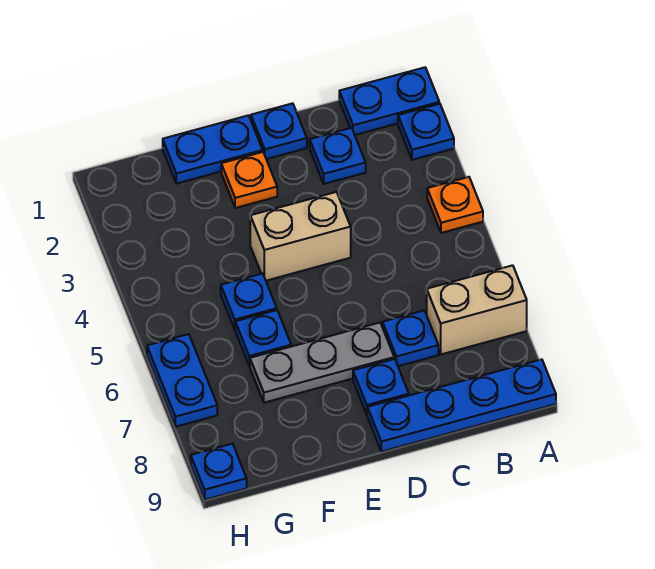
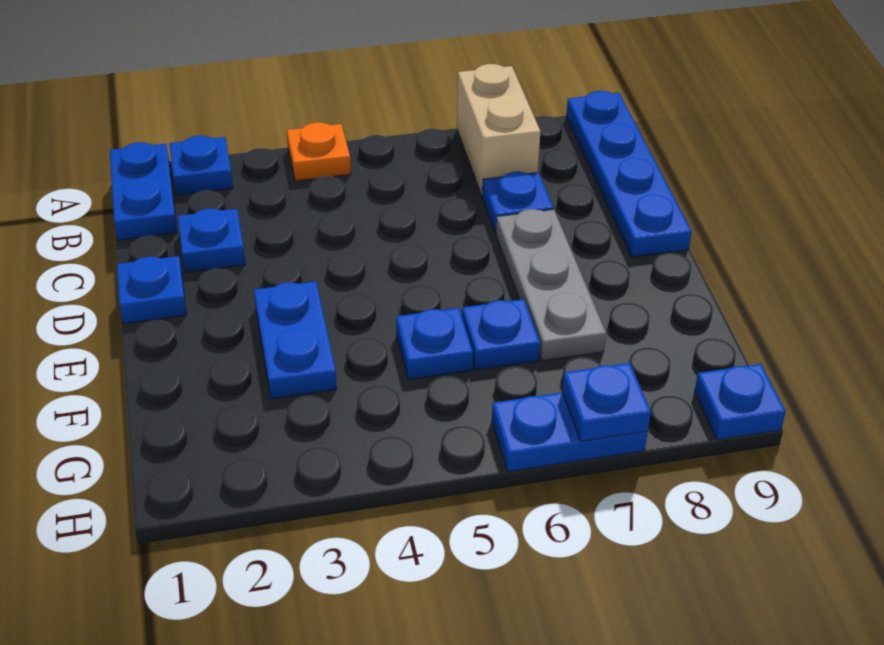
tan 1x2 brick [250,192,351,281] -> none
blue 1x1 plate [353,359,409,414] -> blue 1x1 plate moved to [562,363,651,441]
blue 1x2 plate [163,115,263,184] -> blue 1x2 plate moved to [254,282,337,399]
orange 1x1 plate [221,152,277,208] -> none

